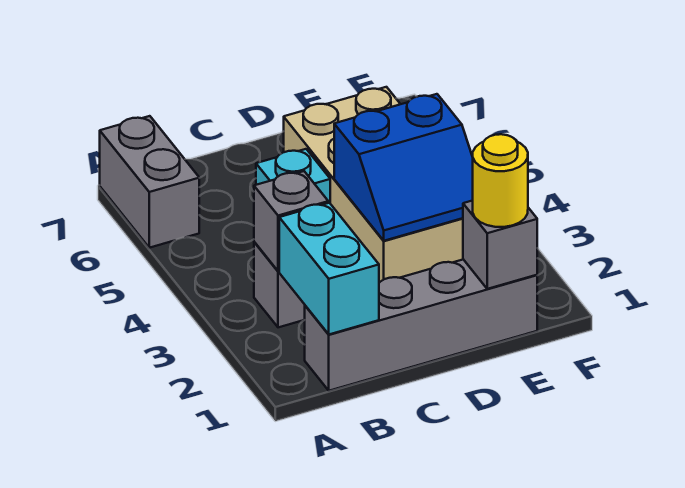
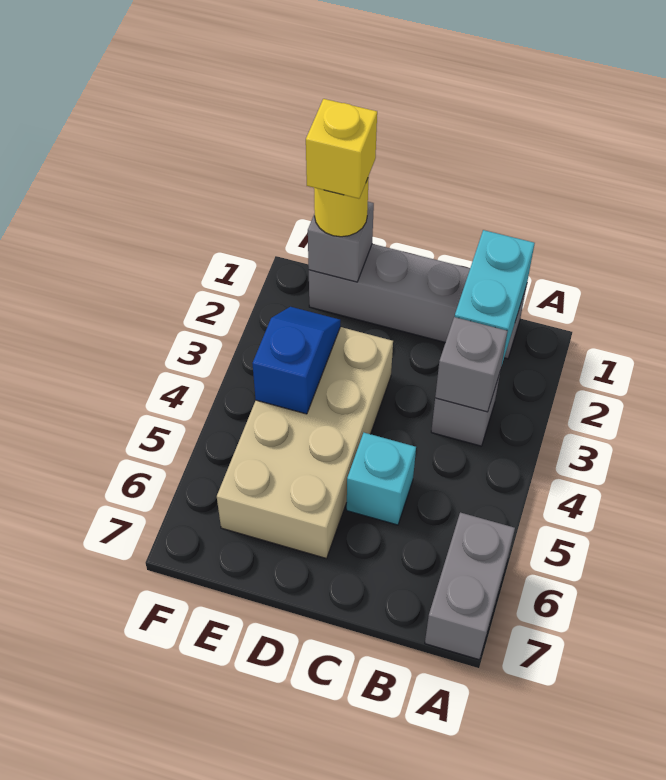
blue 2x2 slope [334,94,473,241] -> blue 1x2 slope [252,307,340,414]
none -> yellow 1x1 brick [306,99,377,199]

